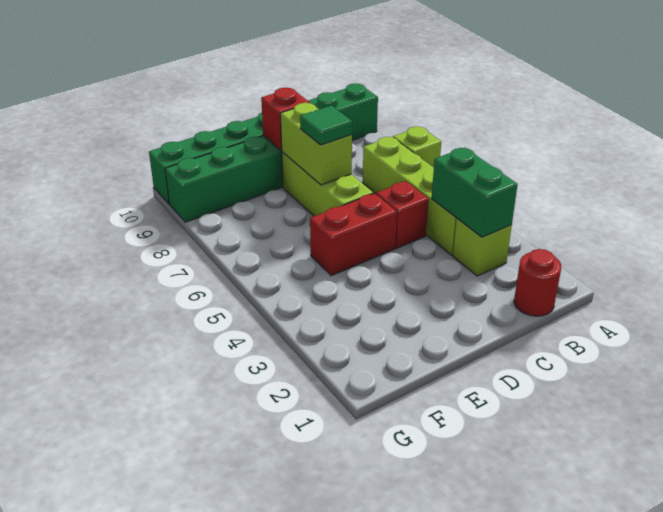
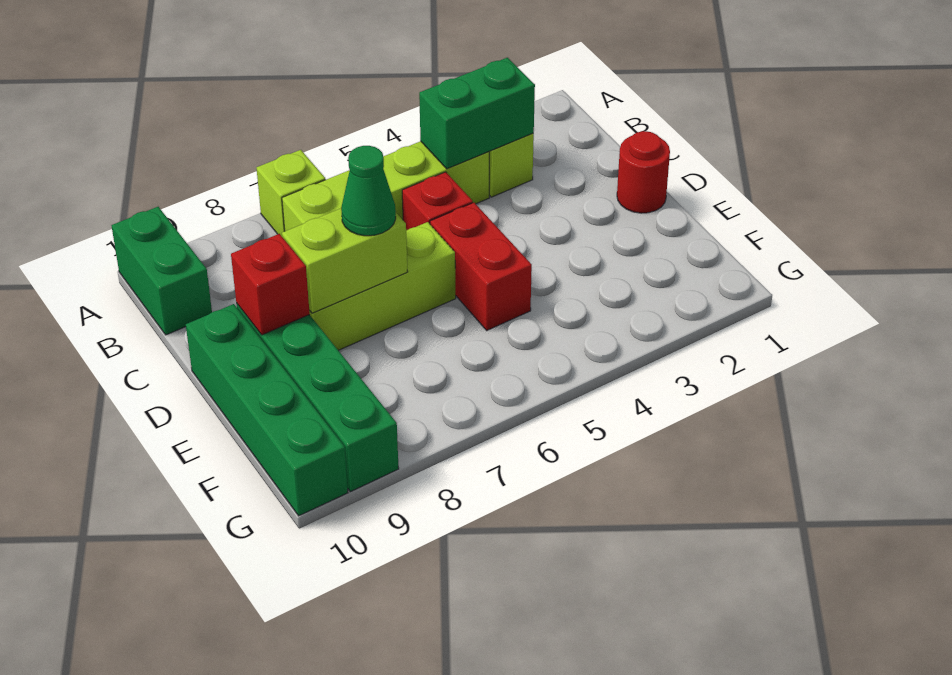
red 1x1 round brick [514,249,561,316] -> red 1x1 round brick moved to [617,131,670,213]
green 1x1 tile [300,105,352,145] -> green 1x1 cone [341,146,396,236]

